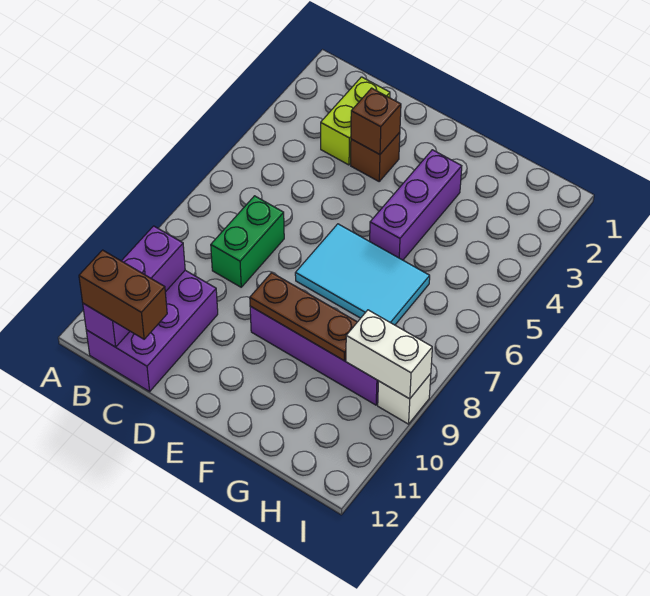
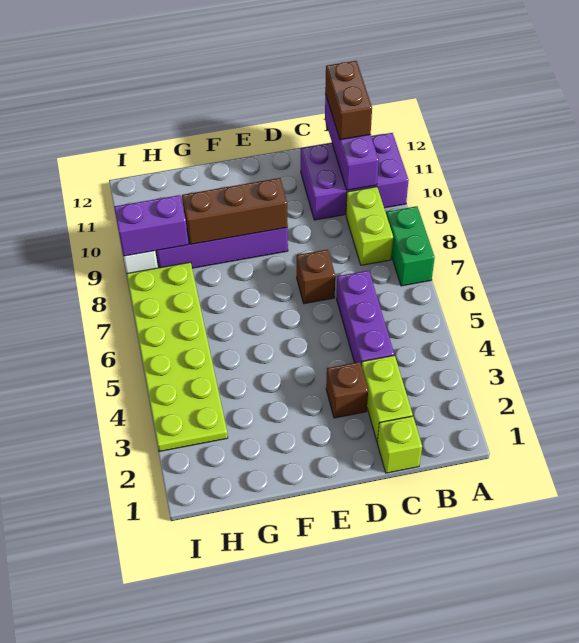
none -> lime 1x2 brick [346,187,393,265]
purple 2x3 brick [86,270,218,392] -> purple 2x3 brick turned to [301,133,409,220]
brown 1x2 brick [79,250,167,339] -> brown 1x2 brick turned to [325,61,372,140]
none -> lime 1x1 brick [377,416,422,473]
green 1x2 brick [211,196,284,287] -> green 1x2 brick moved to [387,206,435,286]
brown 1x1 brick [351,88,401,154] -> brown 1x1 brick moved to [297,250,335,304]
cyan 2x3 tile [295,224,430,325] -> none
brown 1x3 plate [250,273,357,360] -> brown 1x3 brick [182,178,288,244]
purple 1x3 brick [370,150,462,260] -> purple 1x3 brick moved to [337,270,394,365]
none -> lime 2x6 plate [127,262,228,452]
white 1x2 brick [346,310,432,399] -> purple 1x2 brick [114,195,189,256]

